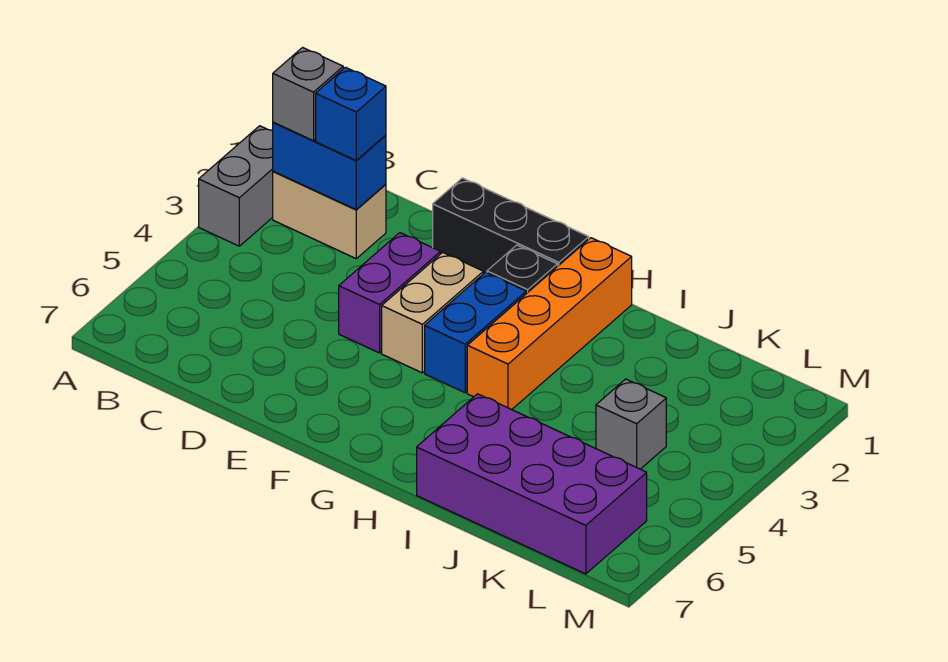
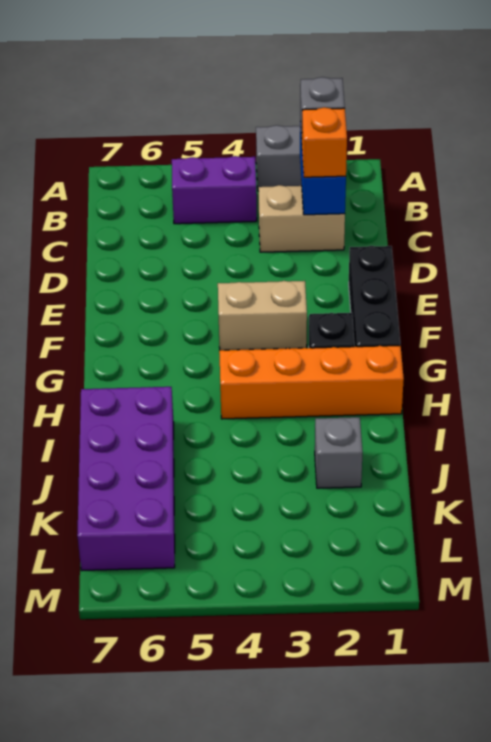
tan 1x2 brick [273,171,386,258] -> tan 1x2 brick turned to [259,185,345,252]
blue 1x1 brick [316,67,386,161] -> orange 1x1 brick [302,107,347,177]
purple 1x2 brick [339,233,441,353] -> purple 1x2 brick moved to [172,156,257,224]
blue 1x2 brick [425,272,526,393] -> none
grey 1x1 brick [596,379,666,469] -> grey 1x1 brick moved to [315,417,363,488]

